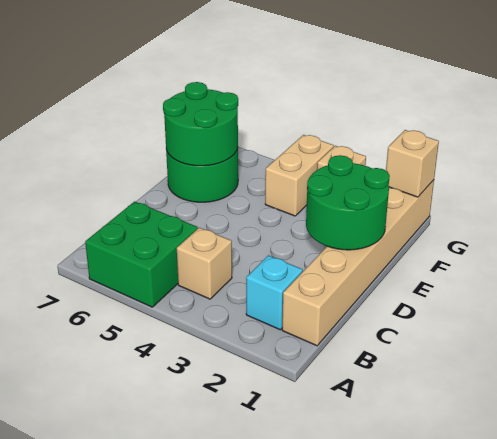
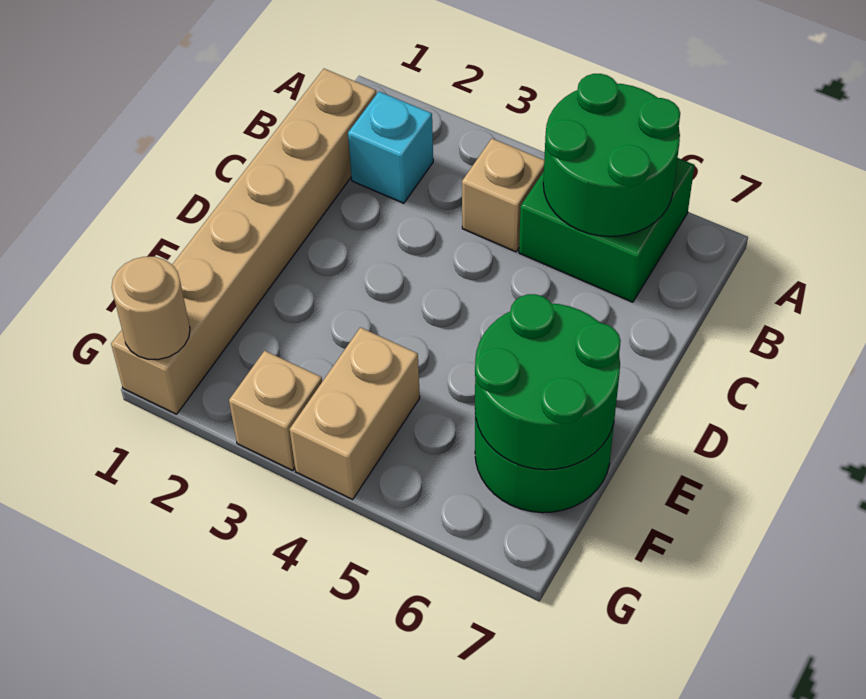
green 2x2 round brick [306,155,390,250] -> green 2x2 round brick moved to [543,74,680,237]
tan 1x1 brick [386,130,439,197] -> tan 1x1 round brick [112,257,190,360]

